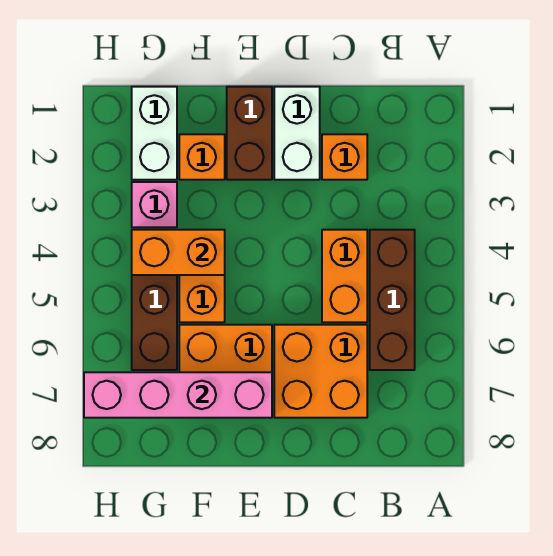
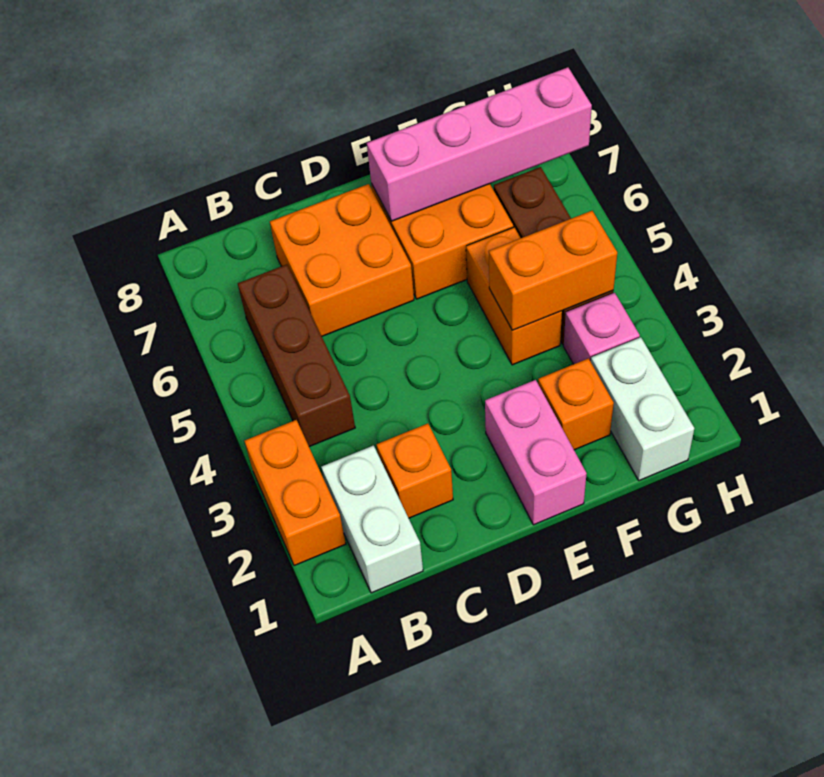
orange 1x2 brick [322,230,367,322] -> orange 1x2 brick moved to [245,420,346,566]
white 1x2 brick [274,87,320,180] -> white 1x2 brick moved to [321,446,423,593]
brown 1x2 brick [227,87,272,180] -> pink 1x2 brick [485,380,587,525]

